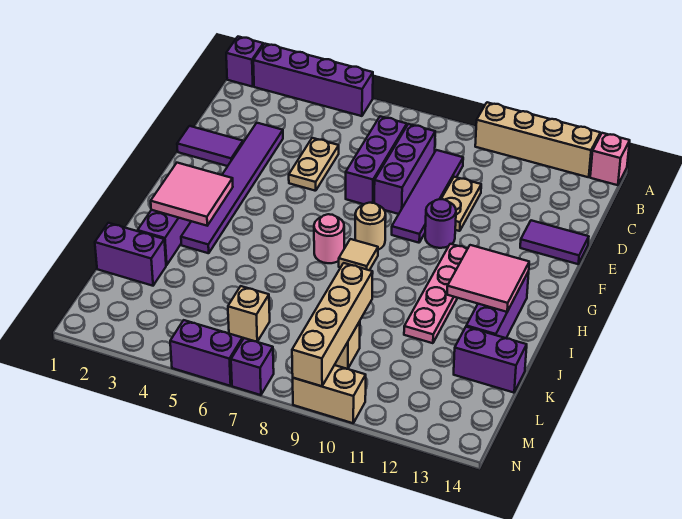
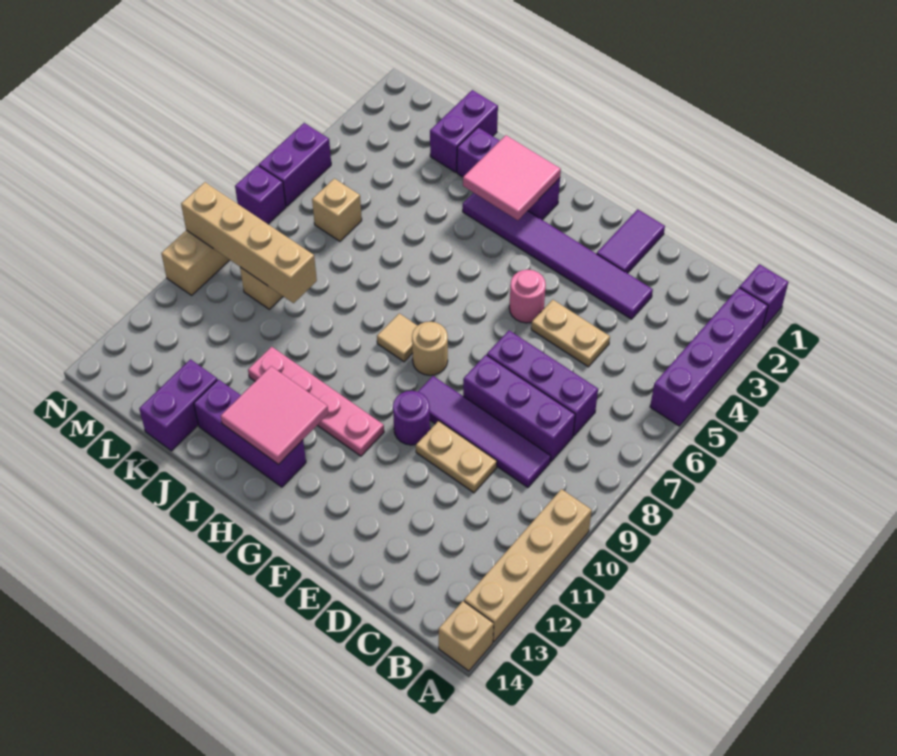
pink 1x1 brick [590,133,630,185] -> tan 1x1 brick [439,601,494,671]
purple 1x2 tile [520,220,589,264] -> none
pink 1x1 round brick [314,214,344,263] -> pink 1x1 round brick moved to [509,270,546,323]

